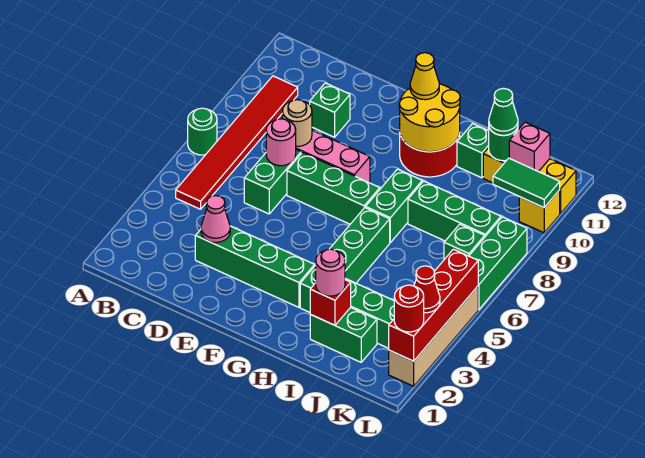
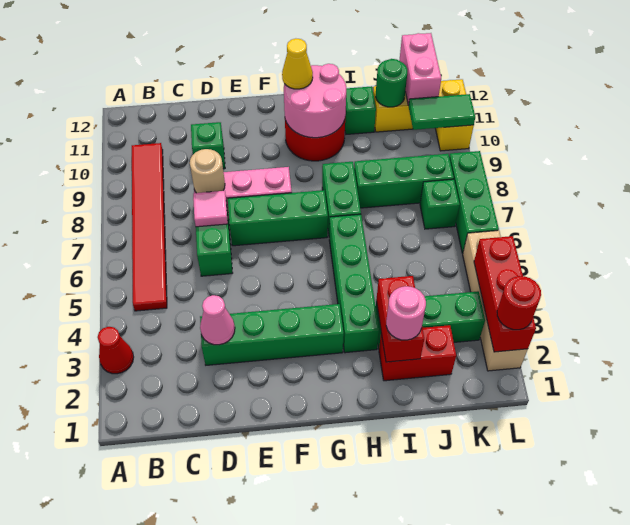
green 1x1 round brick [188,108,217,155] -> none
pink 1x1 round brick [266,119,296,166] -> pink 1x1 tile [193,191,228,227]
yellow 2x2 round brick [399,84,460,152] -> pink 2x2 round brick [284,64,346,138]
green 1x2 brick [310,307,377,362] -> red 1x2 brick [379,325,456,381]
red 1x1 brick [310,280,351,325] -> red 1x2 brick [376,276,424,362]
green 1x1 cone [489,88,518,135] -> none
pink 1x1 brick [509,122,550,172] -> pink 1x2 brick [399,33,441,105]
red 1x4 brick [389,249,478,361] -> red 1x3 brick [474,236,536,352]
red 1x1 cone [414,266,440,313] -> red 1x1 cone moved to [98,327,134,374]

